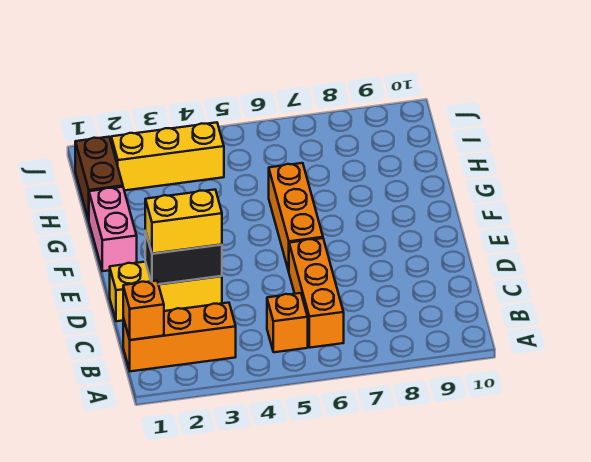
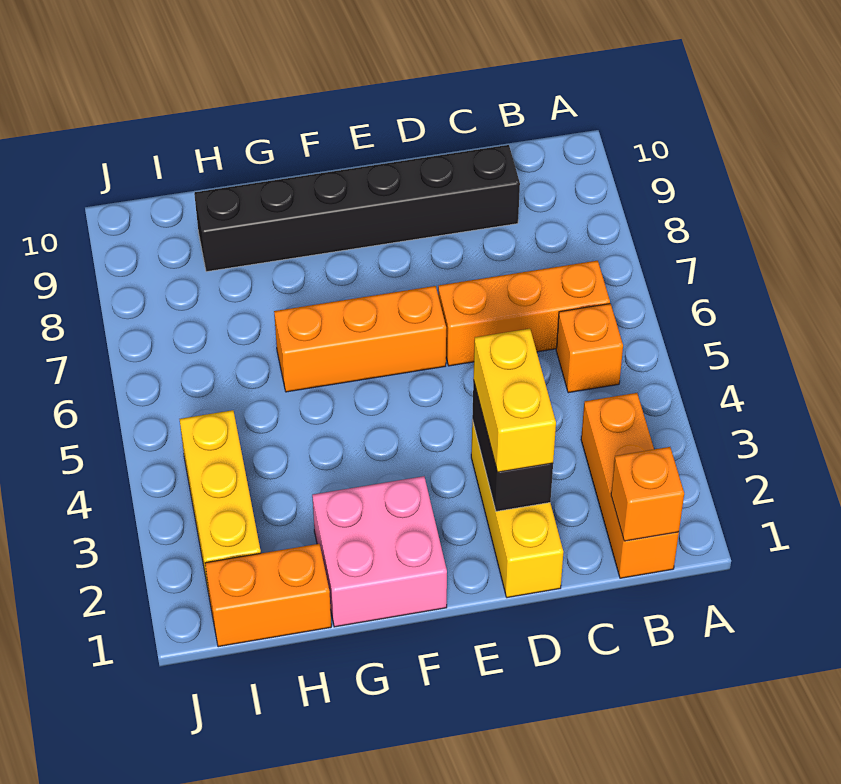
none -> black 1x6 brick [194,145,520,272]
pink 1x2 brick [89,187,137,271] -> pink 2x2 brick [312,476,447,627]
brown 1x2 brick [75,137,123,220] -> orange 1x2 brick [205,544,331,647]

